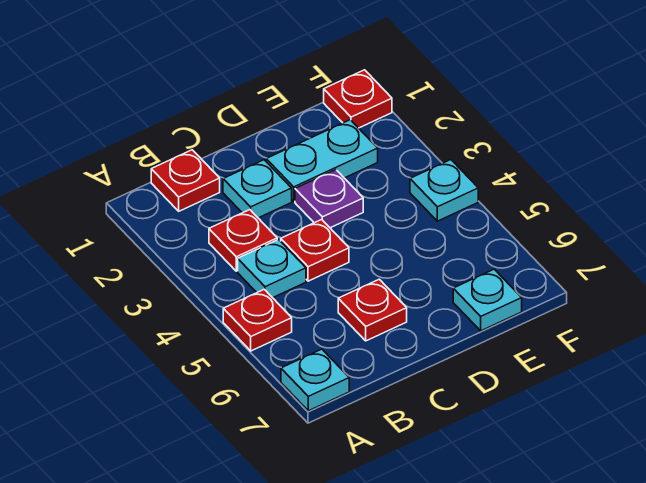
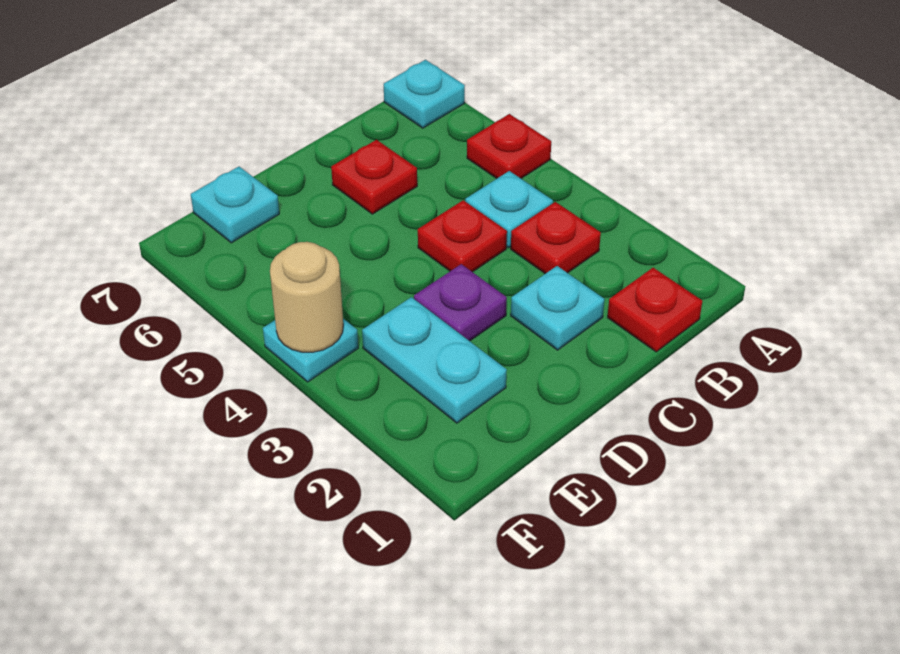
cyan 1x2 plate [266,120,378,201] -> cyan 1x2 plate turned to [362,297,507,423]
red 1x1 plate [324,70,392,128] -> none
none -> tan 1x1 round brick [270,242,343,352]

